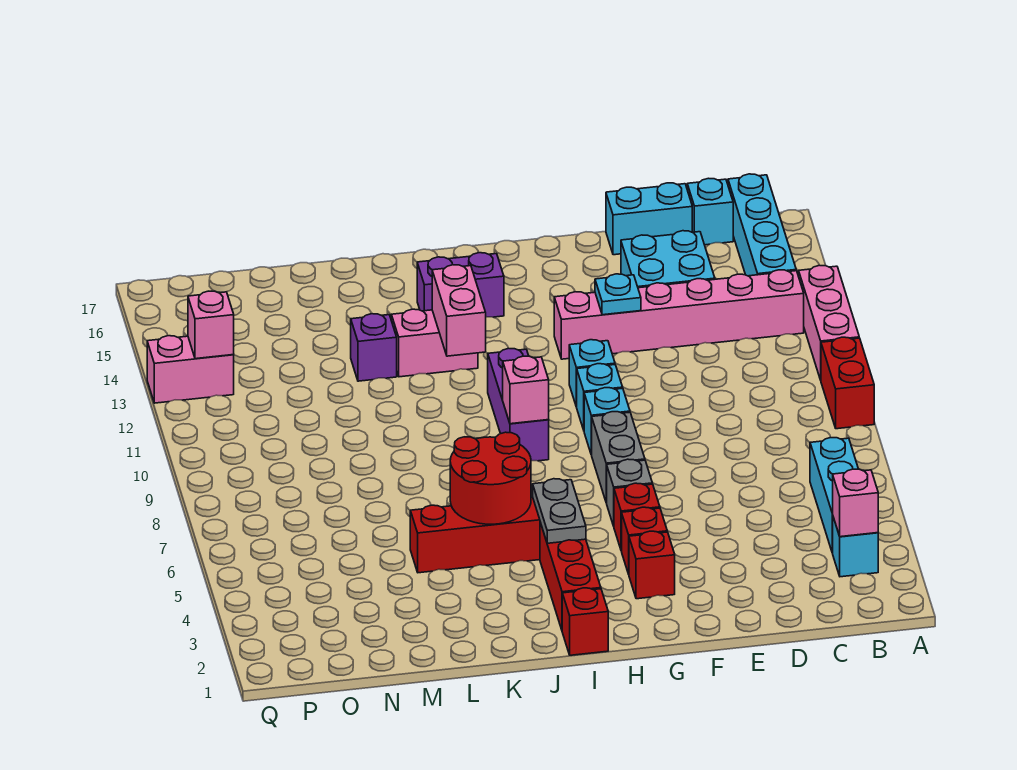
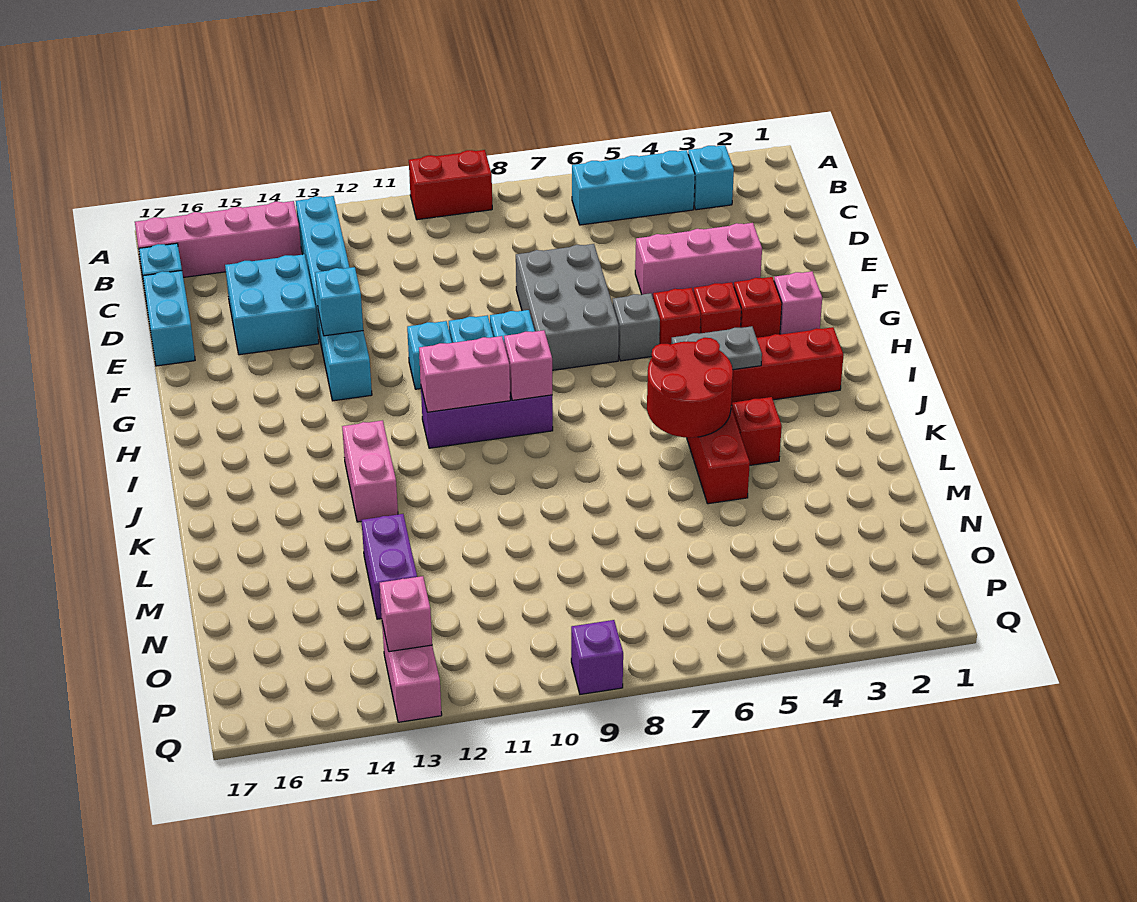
pink 1x3 brick [799,265,859,380] -> pink 1x3 brick moved to [635,223,762,297]
pink 1x1 brick [833,469,878,537] -> pink 1x1 brick moved to [774,271,822,334]
pink 1x6 brick [554,270,804,359] -> cyan 1x6 brick [296,196,372,401]
cyan 1x4 brick [728,174,796,276] -> pink 1x4 brick [135,201,301,277]
cyan 1x1 plate [595,274,641,315] -> cyan 1x1 brick [315,267,363,336]
grey 1x2 brick [592,412,645,503] -> grey 2x3 brick [516,244,619,370]
red 1x1 brick [562,588,608,655] -> red 1x1 brick moved to [732,397,782,465]
purple 1x2 brick [417,253,504,317] -> purple 1x2 brick moved to [361,514,417,619]
pink 1x2 brick [432,265,486,356] -> pink 1x2 brick moved to [419,336,510,412]
purple 1x1 brick [351,314,397,381] -> purple 1x1 brick moved to [571,620,623,694]

